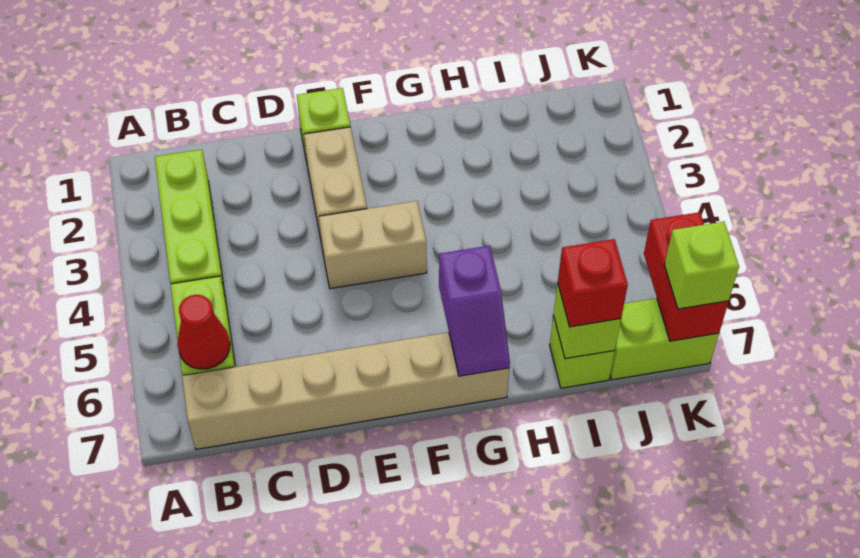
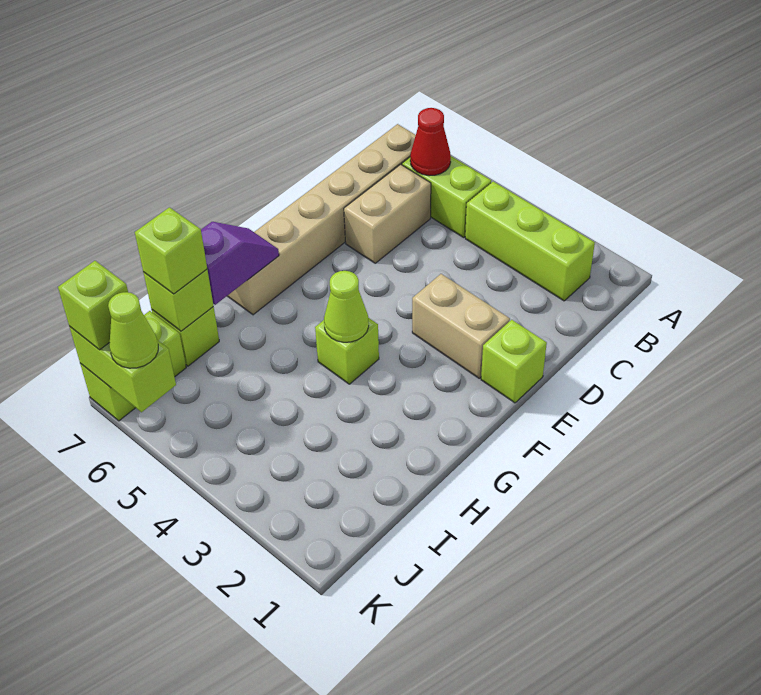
tan 1x2 brick [319,201,427,289] -> tan 1x2 brick moved to [344,164,431,263]
none -> lime 1x1 brick [315,318,379,384]
none -> lime 1x1 cone [324,271,369,342]
purple 1x2 slope [439,246,510,376] -> purple 1x2 slope turned to [201,222,279,305]
red 1x1 brick [558,239,628,327] -> lime 1x1 brick [135,207,207,294]
red 1x2 brick [644,212,729,341] -> lime 1x2 brick [69,326,176,412]
none -> lime 1x1 cone [108,292,158,368]

